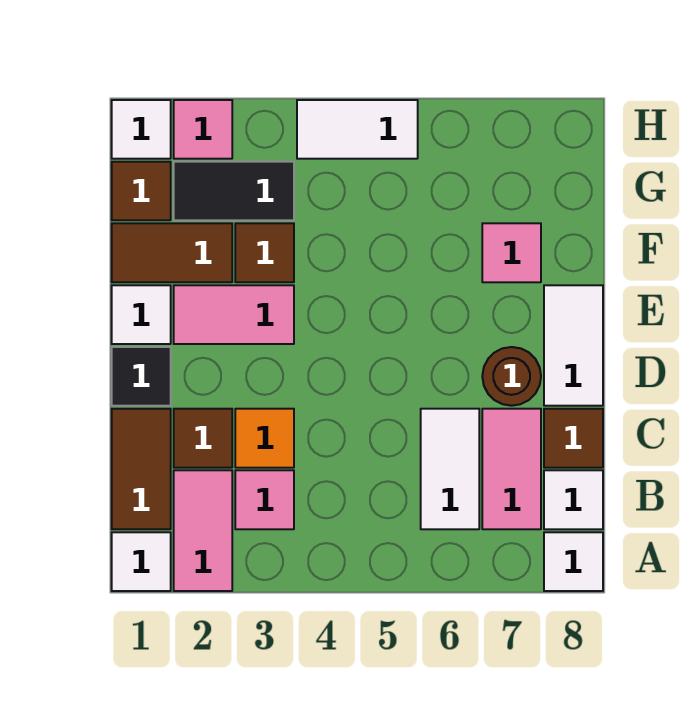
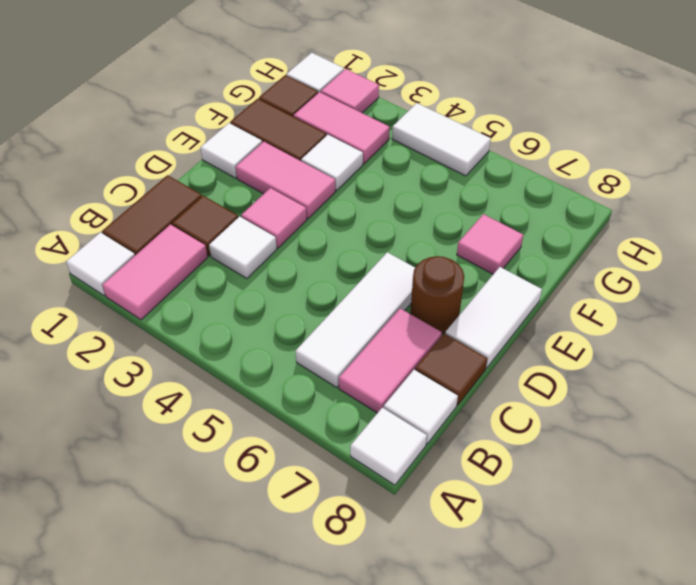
pink 1x1 tile [235,470,294,529] -> pink 1x1 tile moved to [241,188,307,248]
white 1x2 tile [421,409,479,529] -> white 1x3 tile [295,252,415,388]
orange 1x1 tile [235,409,294,468] -> white 1x1 tile [209,216,277,279]
black 1x1 tile [112,347,171,406] -> none
brown 1x1 tile [235,223,294,282] -> white 1x1 tile [301,135,363,191]
black 1x2 tile [174,162,294,220] -> pink 1x2 tile [294,92,390,164]

